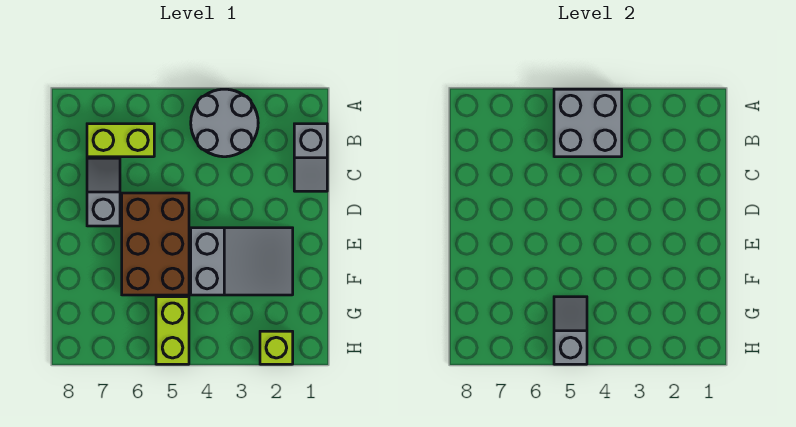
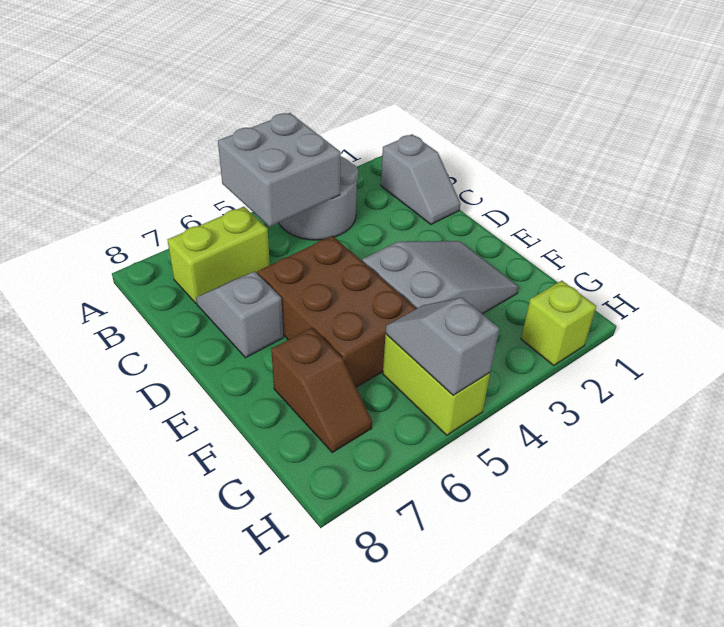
none -> brown 1x2 slope [271,328,372,452]

